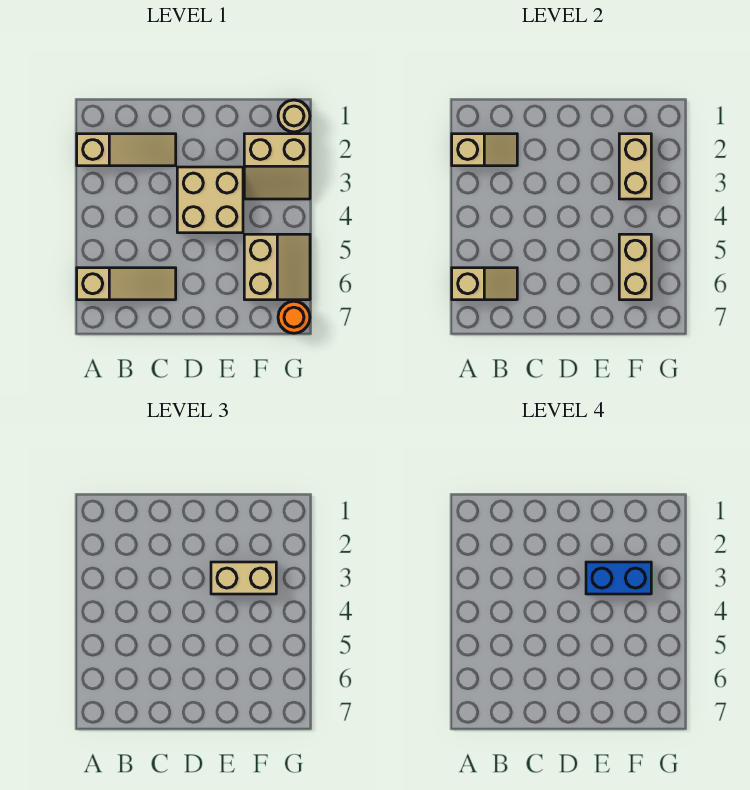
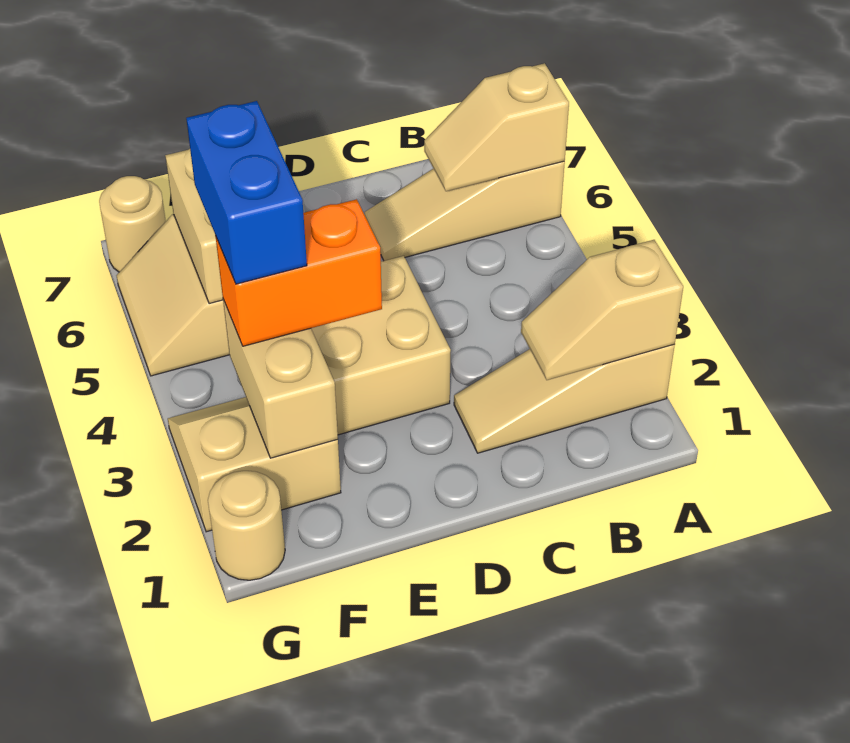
tan 1x2 brick [211,562,276,594] -> orange 1x2 brick [216,199,382,346]
blue 1x2 brick [586,562,651,594] -> blue 1x2 brick turned to [186,101,307,284]
orange 1x1 round brick [278,301,310,333] -> tan 1x1 round brick [99,176,166,272]

